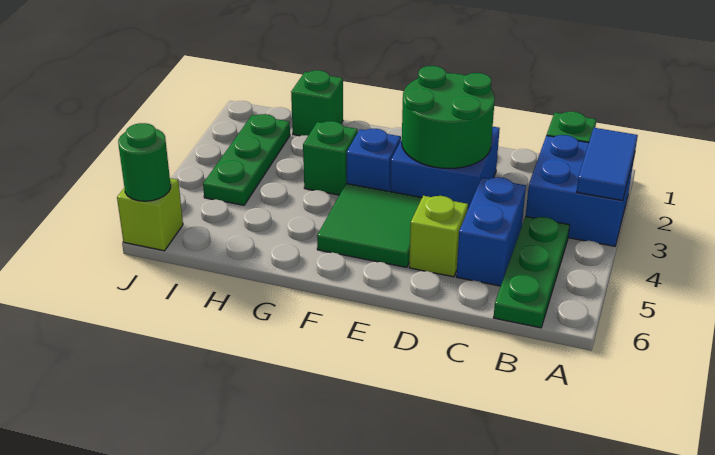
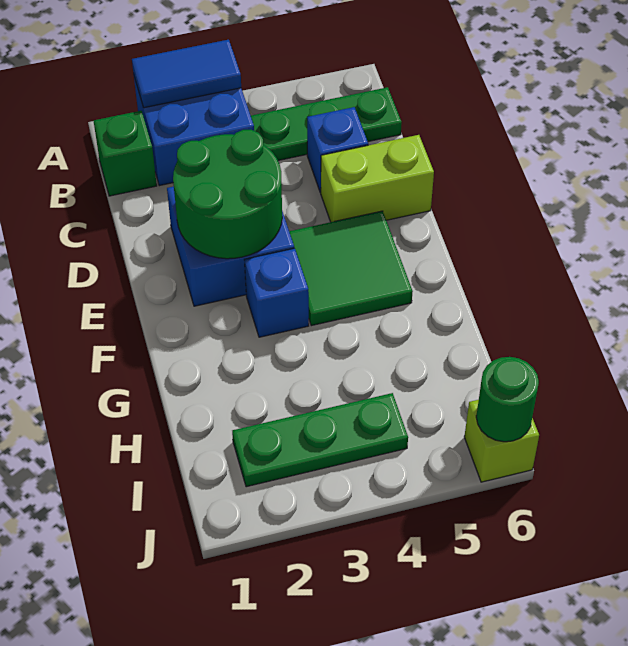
blue 1x2 brick [456,177,526,286] -> blue 1x1 brick [307,107,368,193]
lime 1x1 brick [409,196,468,277] -> lime 1x2 brick [321,135,434,222]
green 1x1 brick [303,121,358,195] -> none
green 1x1 brick [291,70,343,136] -> none

